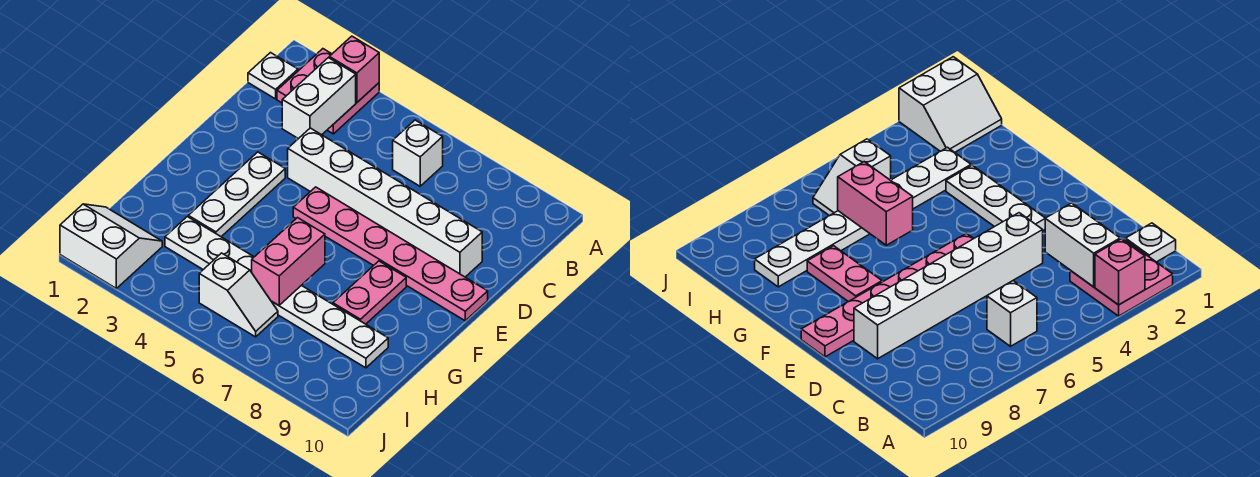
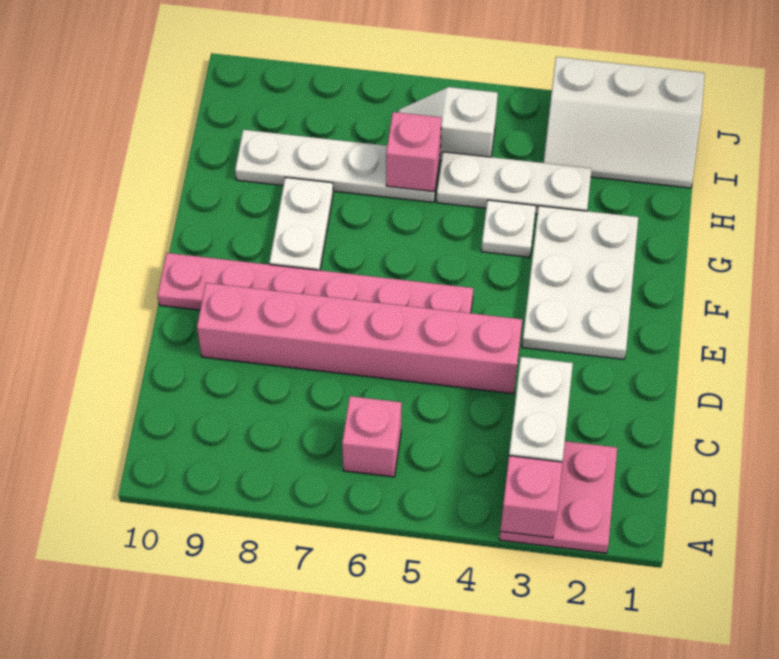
white 1x1 plate [248,53,298,99] -> white 1x1 plate moved to [481,200,536,257]
white 1x1 brick [393,120,443,186] -> pink 1x1 brick [342,396,402,477]
white 1x6 brick [288,128,482,277] -> pink 1x6 brick [197,283,522,394]
white 1x3 plate [188,152,285,237] -> white 2x3 plate [522,206,638,359]
pink 1x2 plate [333,261,406,324] -> white 1x2 plate [269,177,333,270]
pink 1x2 brick [252,218,325,305] -> pink 1x1 brick [386,112,442,192]
white 2x2 slope [60,204,162,288] -> white 2x3 slope [544,57,705,188]

